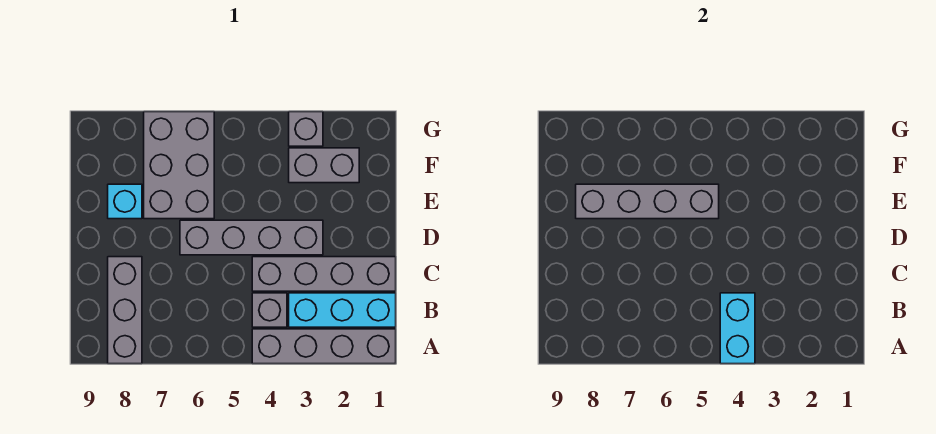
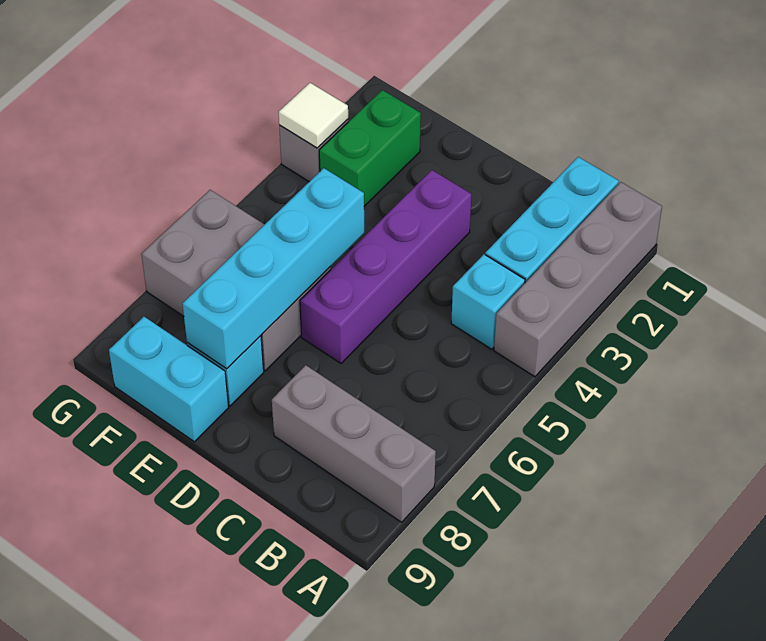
cyan 1x2 brick [720,293,755,364] -> cyan 1x2 brick moved to [109,317,229,442]
grey 1x1 brick [252,293,287,327] -> cyan 1x1 brick [451,254,525,349]
grey 1x4 brick [252,257,396,291] -> none
grey 1x4 brick [180,220,323,255] -> purple 1x4 brick [300,170,471,363]
grey 1x4 brick [576,184,719,219] -> cyan 1x4 brick [182,168,364,369]
grey 1x2 brick [289,148,359,183] -> green 1x2 brick [319,90,421,206]
none -> white 1x1 tile [279,83,348,148]

